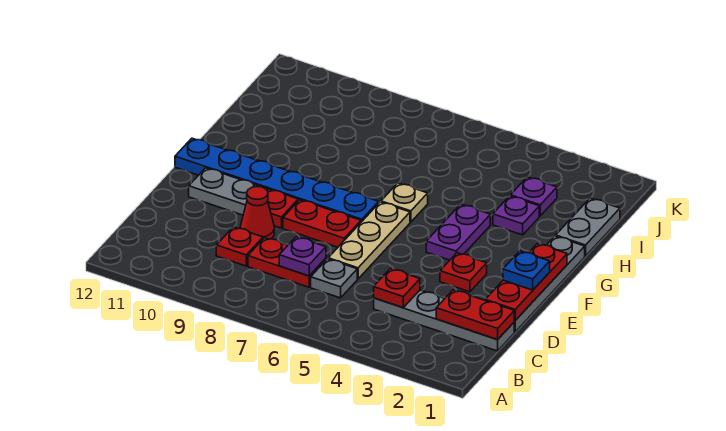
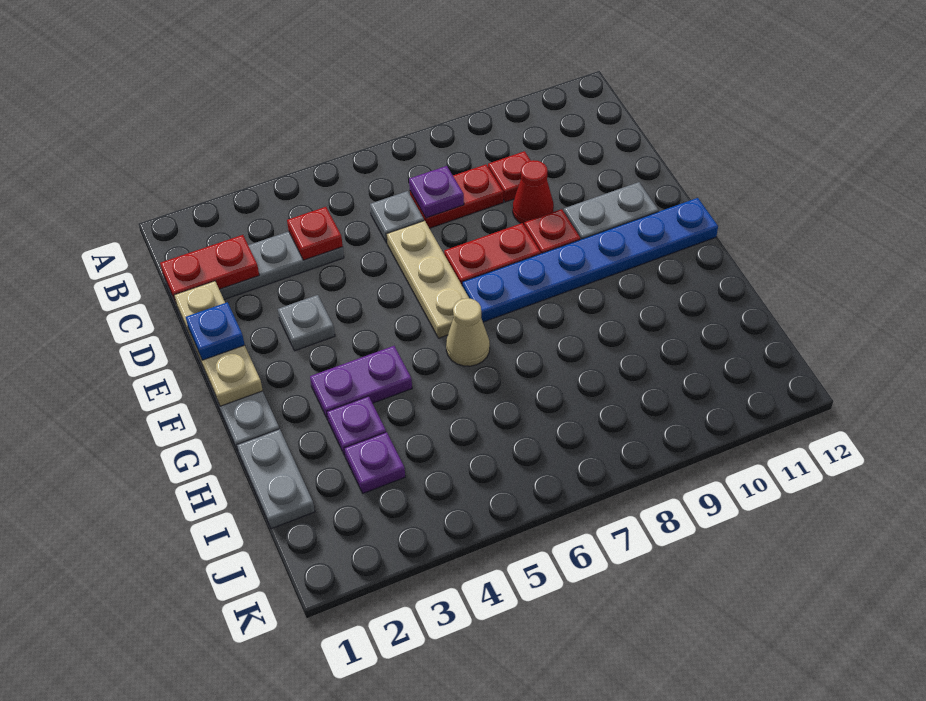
red 1x3 plate [485,244,567,321] -> tan 1x3 plate [174,281,263,406]
red 1x1 plate [440,253,487,292] -> grey 1x1 plate [278,295,335,351]
purple 1x2 plate [426,204,490,260] -> purple 1x2 plate turned to [310,346,412,420]
tan 1x1 plate [381,183,428,222] -> tan 1x1 cone [446,298,490,366]

